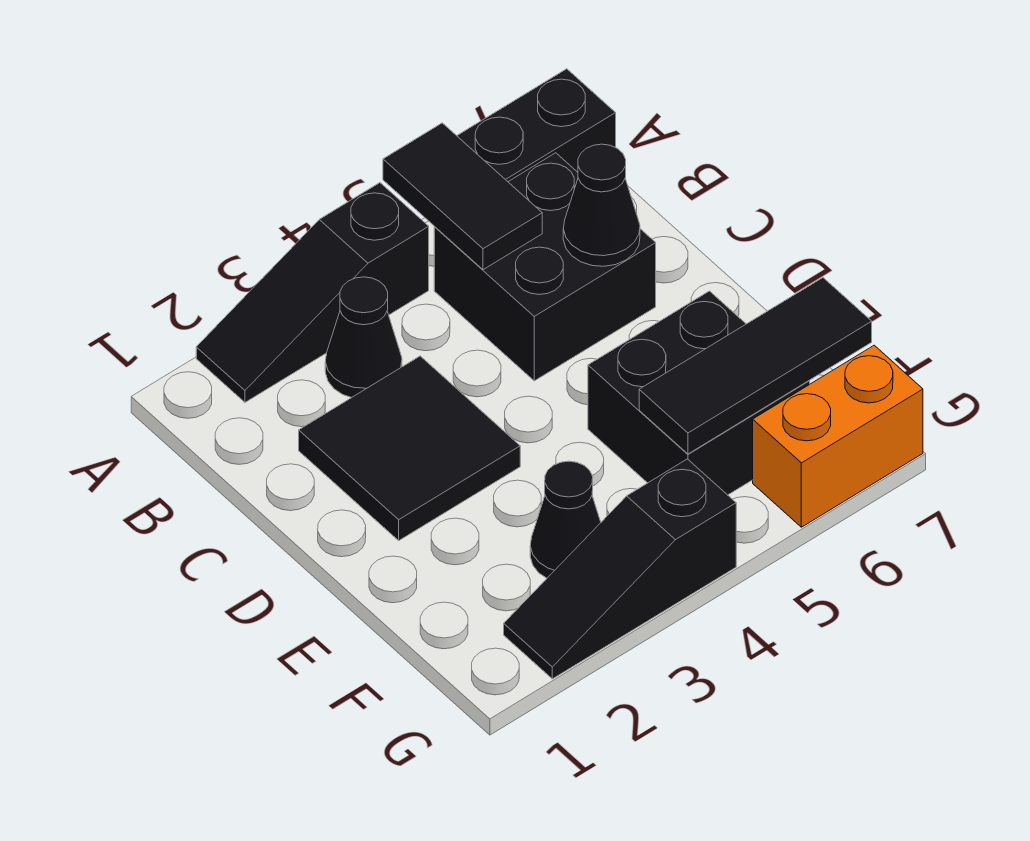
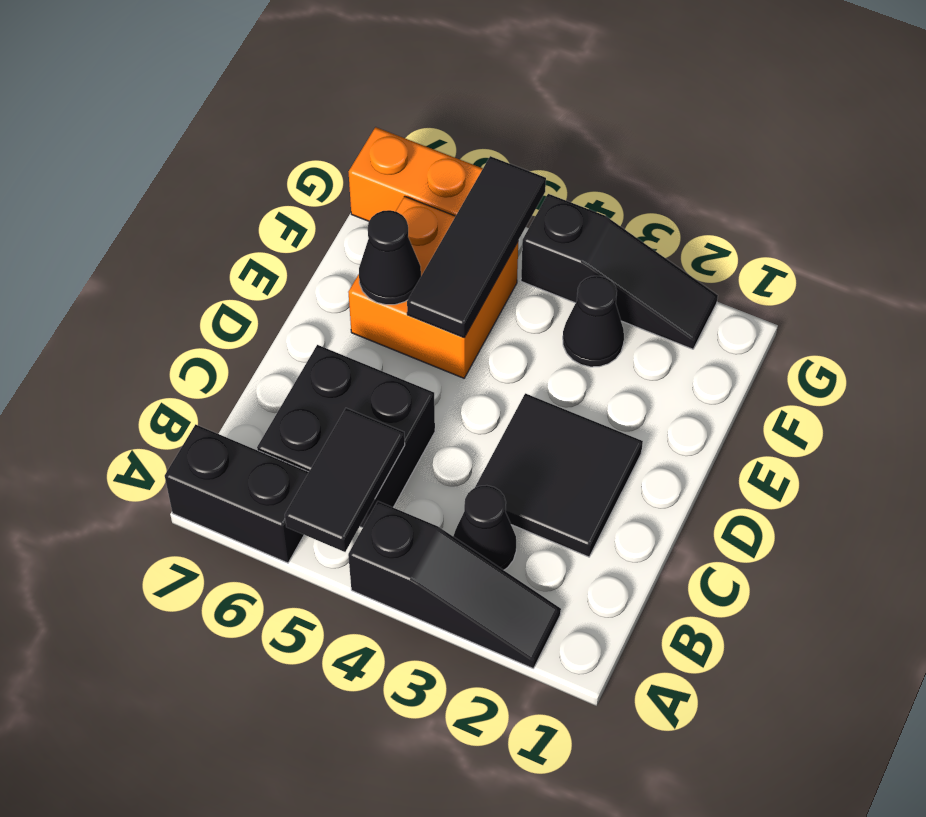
black 1x1 cone [563,144,640,266] -> black 1x1 cone moved to [359,210,421,305]
black 2x2 brick [588,291,810,495] -> orange 2x2 brick [348,196,518,378]
black 1x3 tile [639,278,872,454] -> black 1x3 tile turned to [407,156,546,337]

